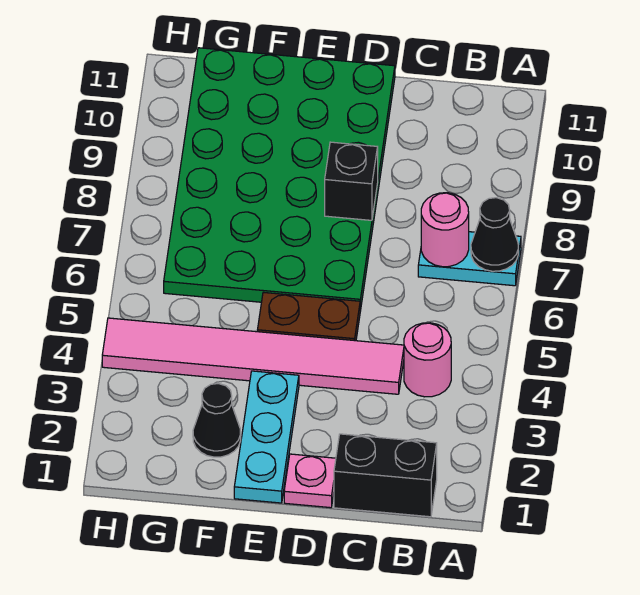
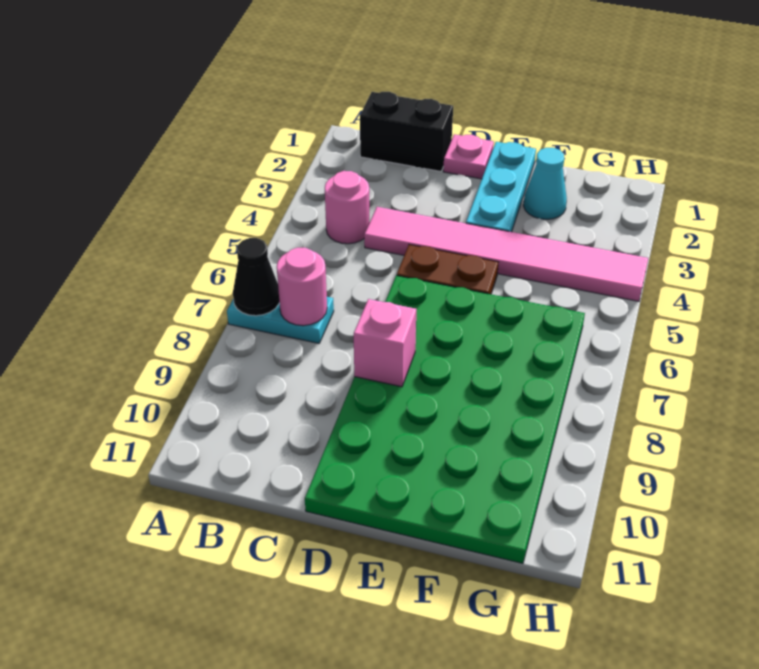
black 1x1 brick [325,142,378,220] -> pink 1x1 brick [354,299,416,387]
black 1x1 cone [193,384,241,457] -> cyan 1x1 cone [524,148,567,219]

